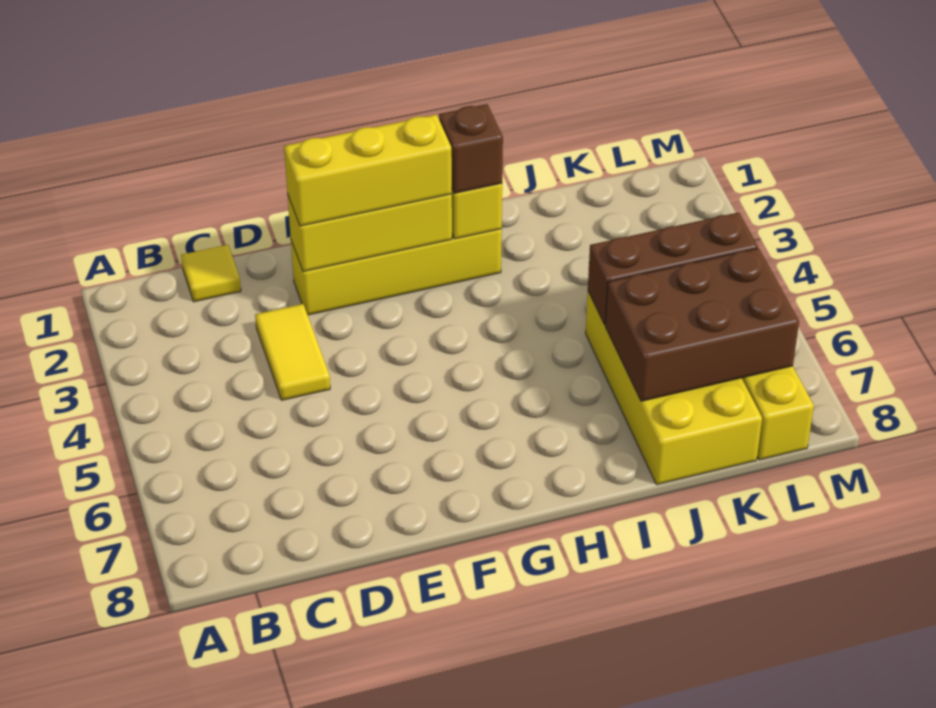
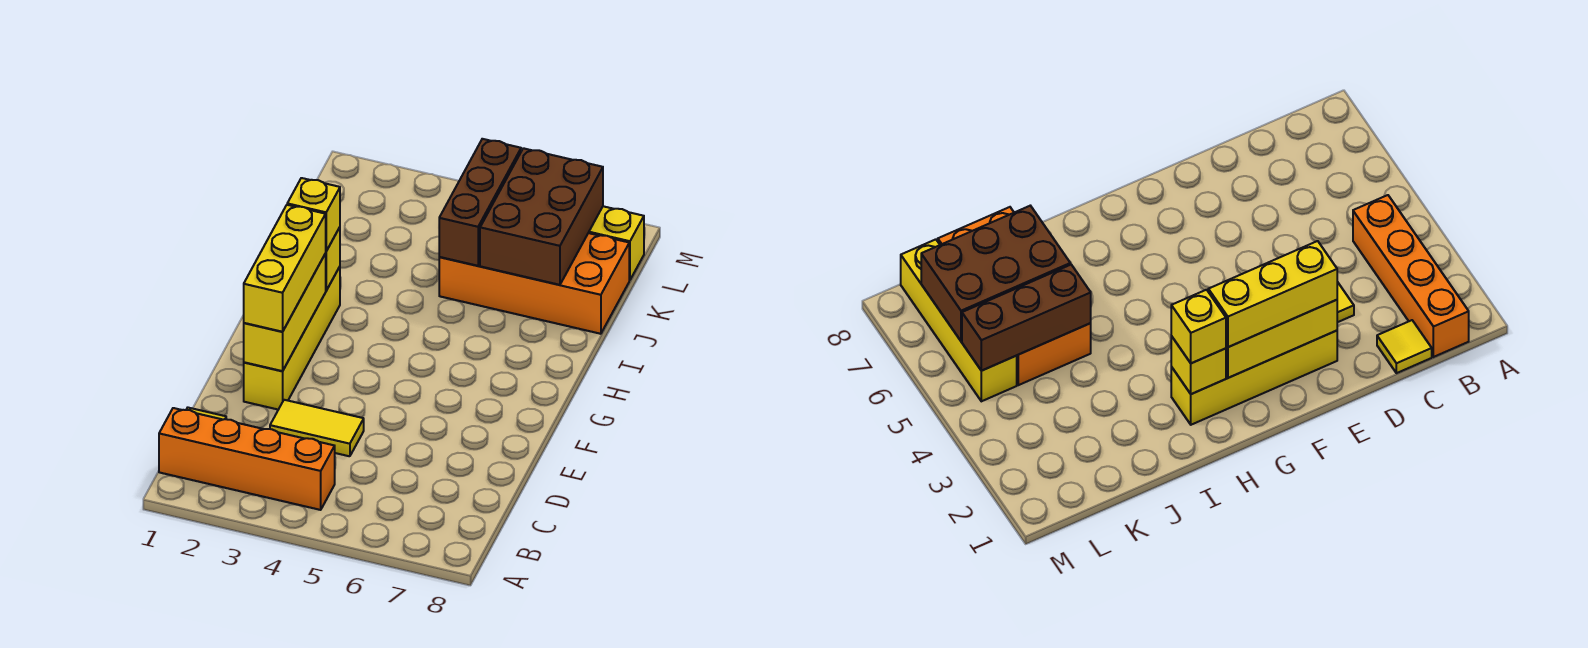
none -> orange 1x4 brick [159,408,335,510]
brown 1x1 brick [439,104,503,193] -> yellow 1x1 brick [287,178,340,251]
yellow 2x4 brick [586,292,762,485] -> orange 2x4 brick [439,233,629,334]

